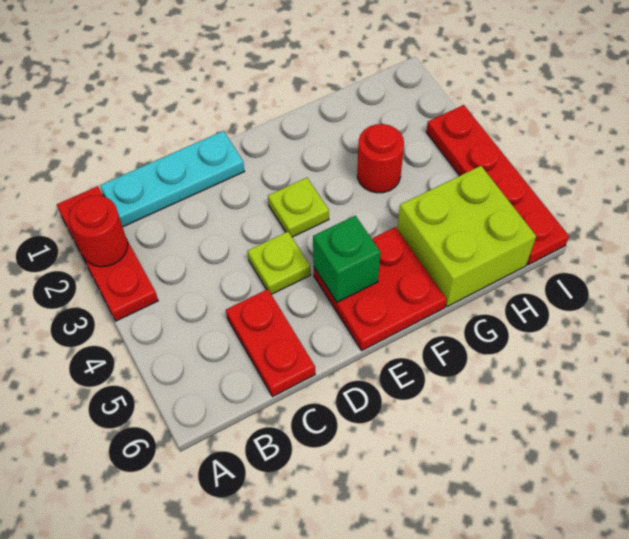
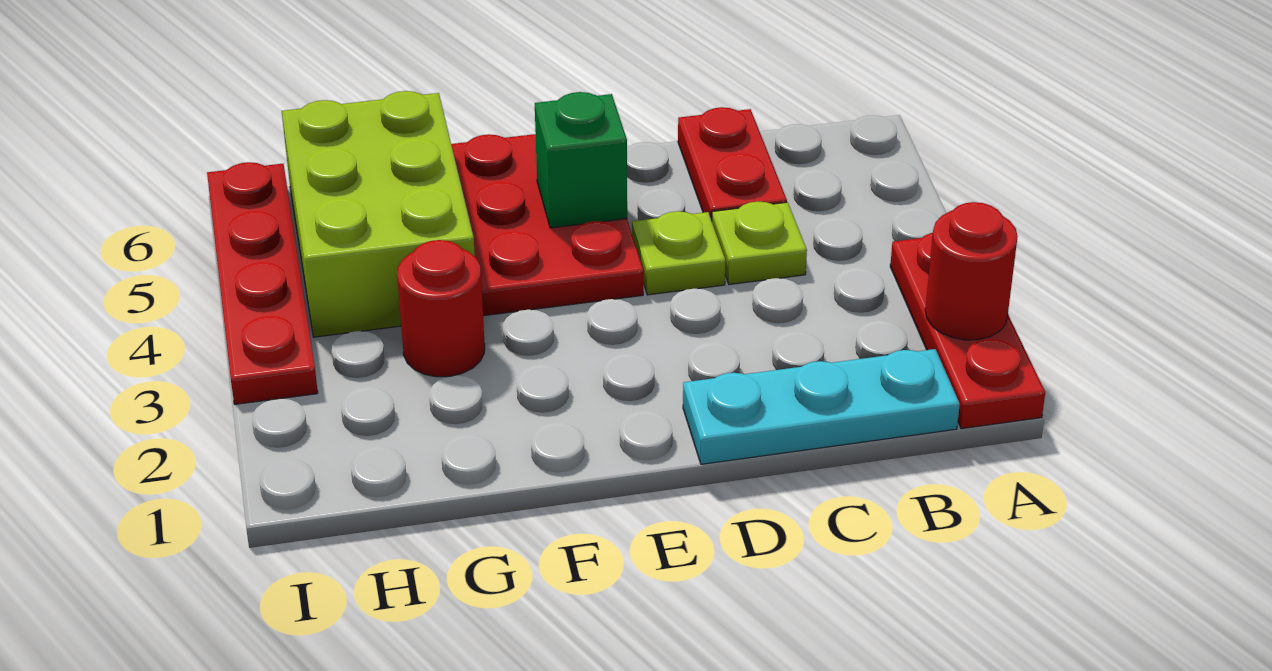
lime 1x1 plate [268,178,329,237] -> lime 1x1 plate moved to [712,201,807,285]
red 2x2 plate [314,227,447,350] -> red 2x3 plate [451,134,643,316]
lime 2x2 brick [397,166,536,307] -> lime 2x3 brick [282,91,475,337]

